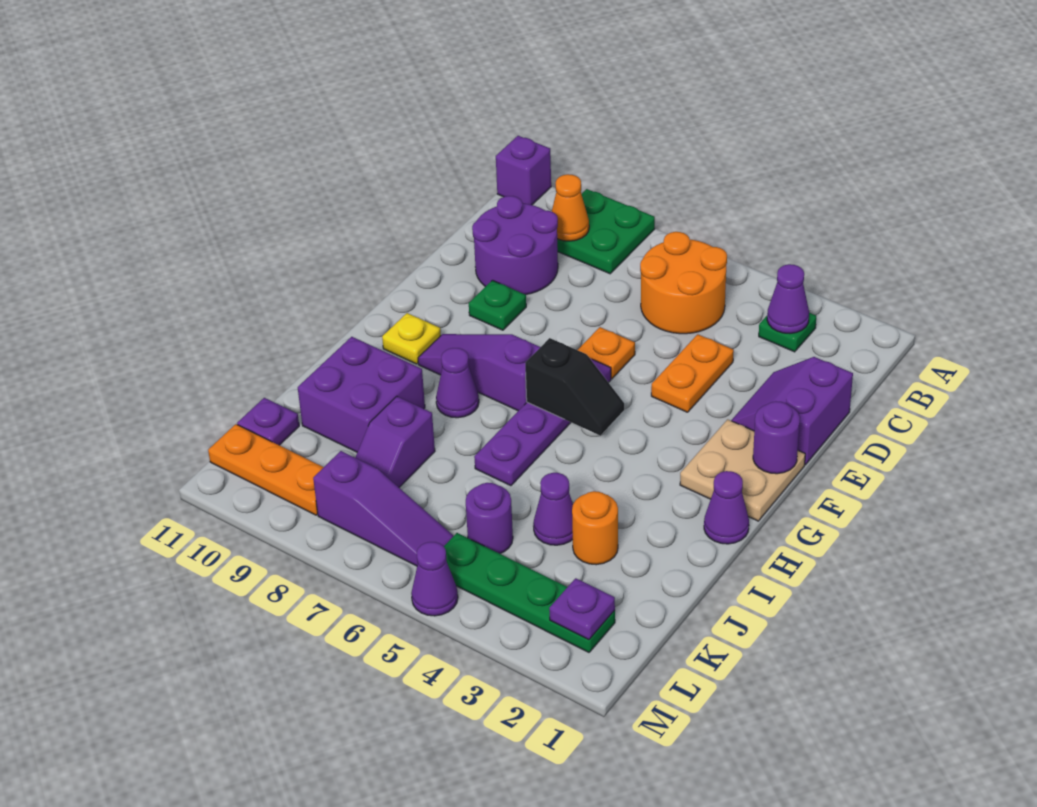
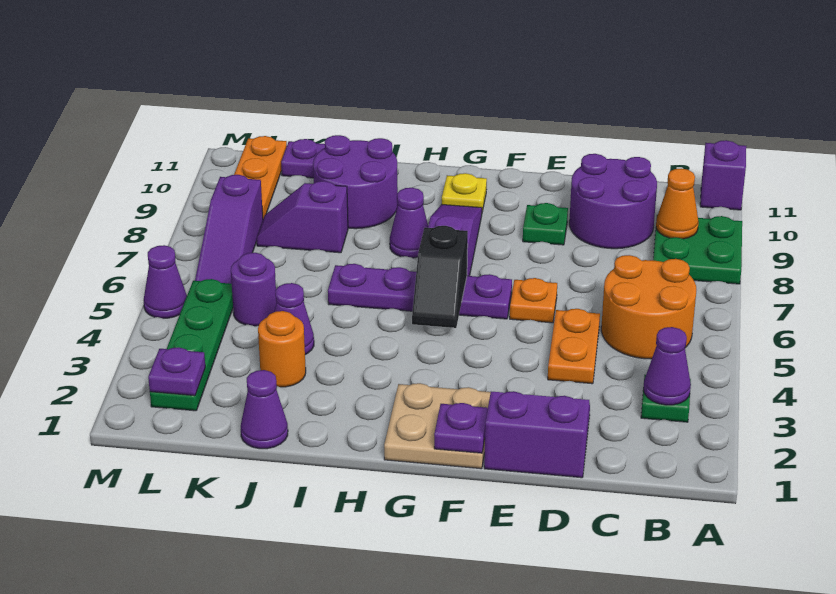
orange 1x2 plate [651,334,734,412] -> orange 1x2 plate turned to [548,309,600,384]
purple 1x1 round brick [753,401,800,474] -> purple 1x1 plate [434,403,488,453]
purple 1x1 cone [704,471,749,544] -> purple 1x1 cone moved to [241,370,288,449]
purple 2x2 brick [298,337,425,452] -> purple 2x2 round brick [313,135,398,229]

